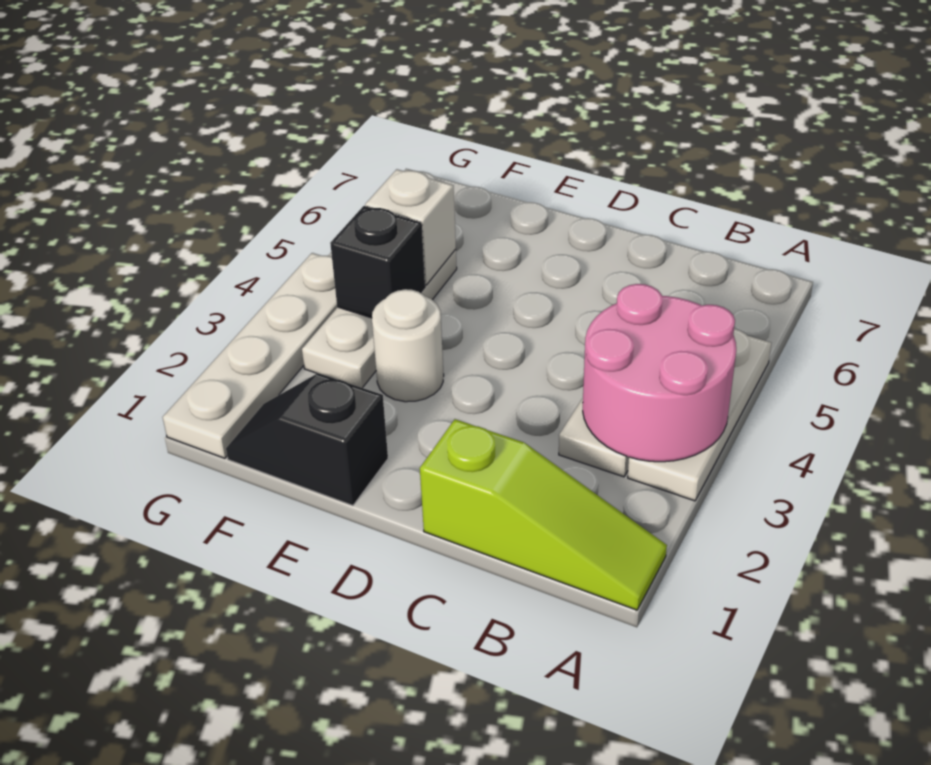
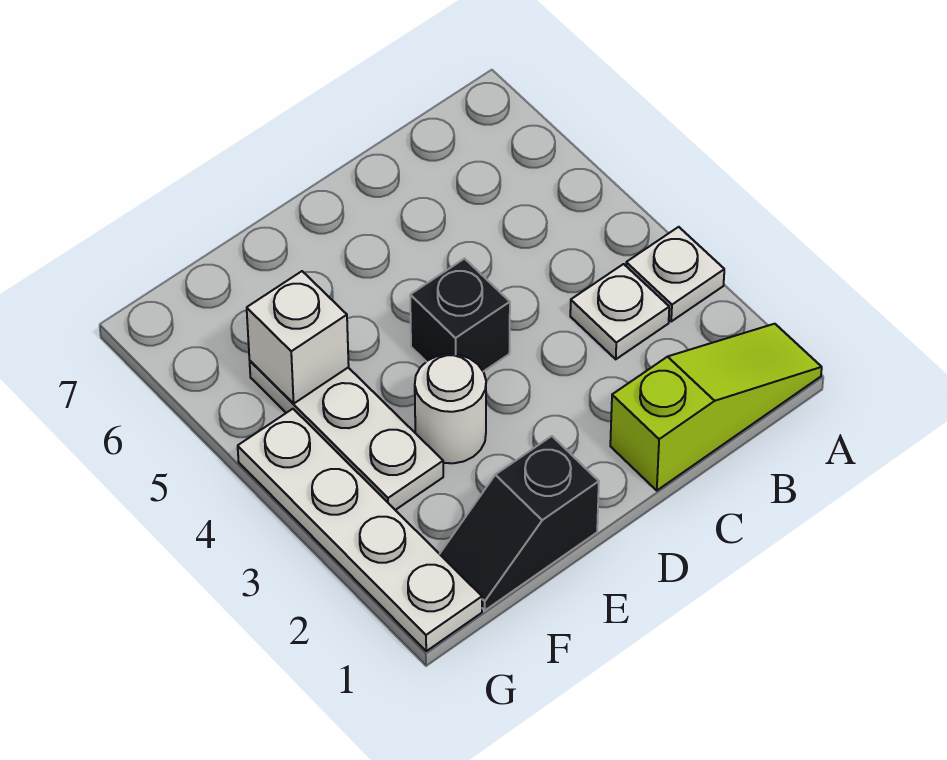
white 1x3 plate [628,329,771,501] -> white 1x1 plate [626,227,724,321]
pink 2x2 round brick [583,284,736,462] -> none
black 1x1 brick [330,206,425,318] -> black 1x1 brick moved to [410,259,510,372]

